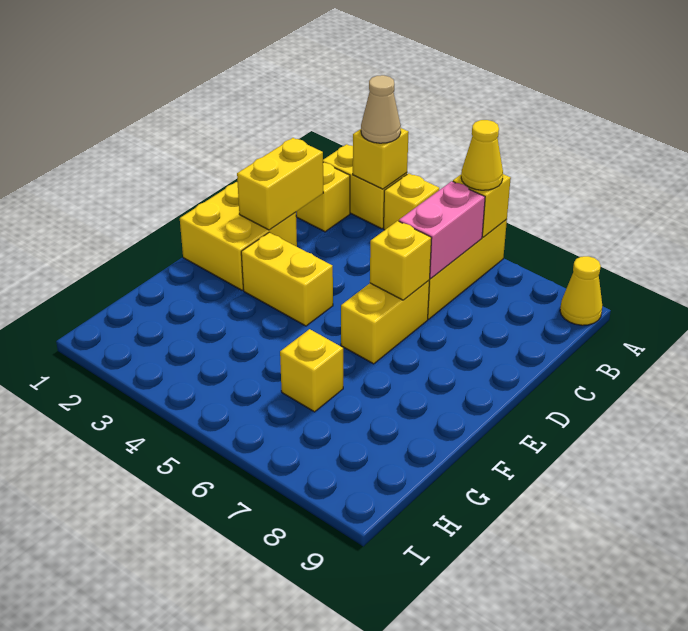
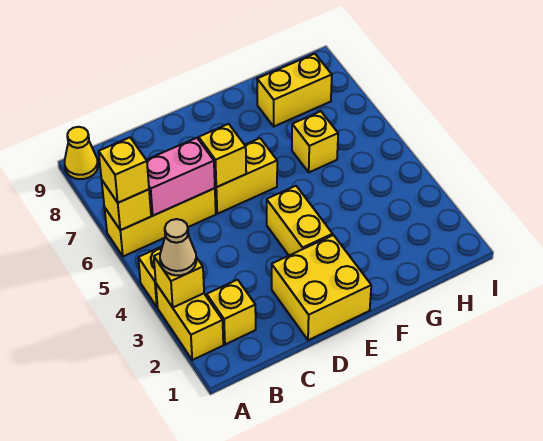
yellow 1x1 cone [461,120,503,190] -> yellow 1x1 brick [99,138,149,203]
yellow 1x2 brick [237,138,323,230] -> yellow 1x2 brick moved to [257,54,332,126]

